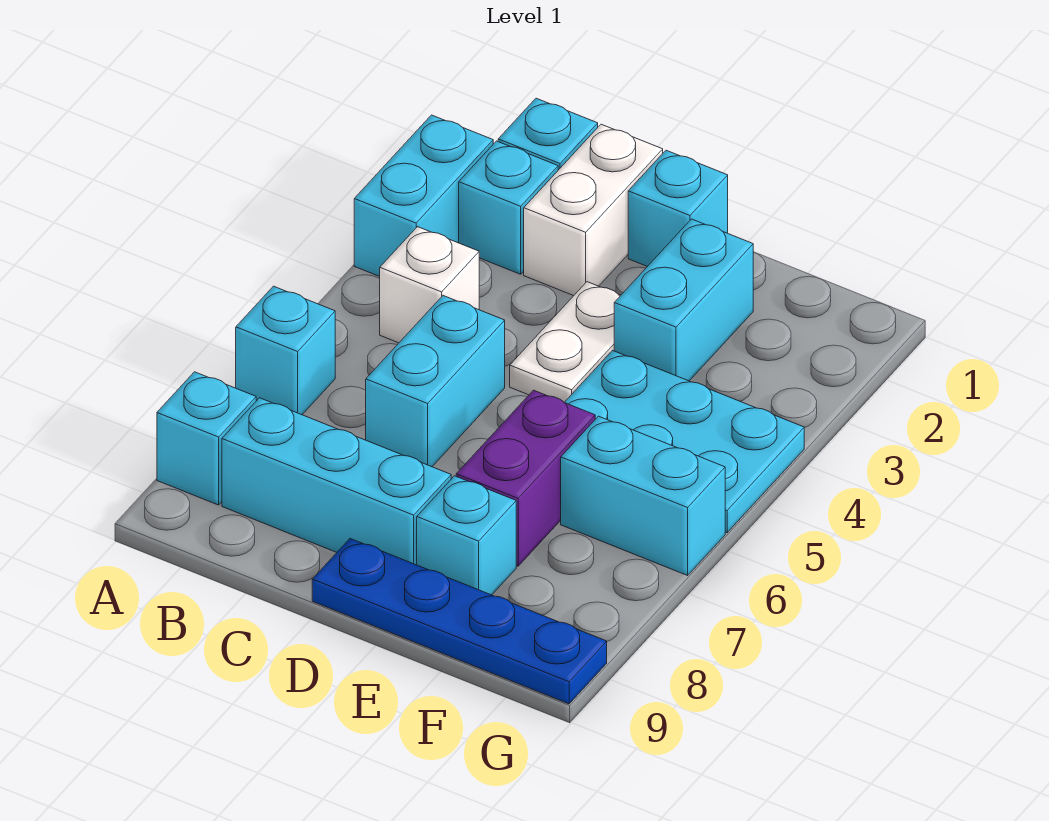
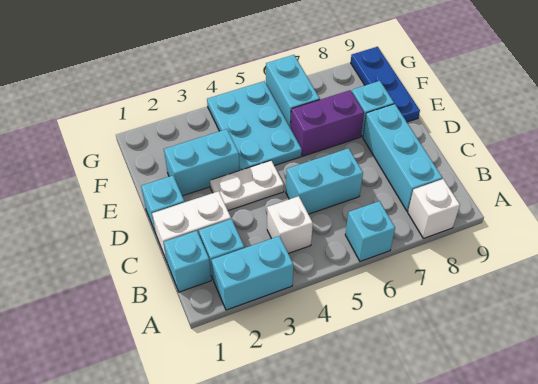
cyan 1x1 brick [157,372,256,505] -> white 1x1 brick [408,179,460,238]
blue 1x4 plate [312,539,607,704] -> blue 1x3 plate [351,47,420,122]

